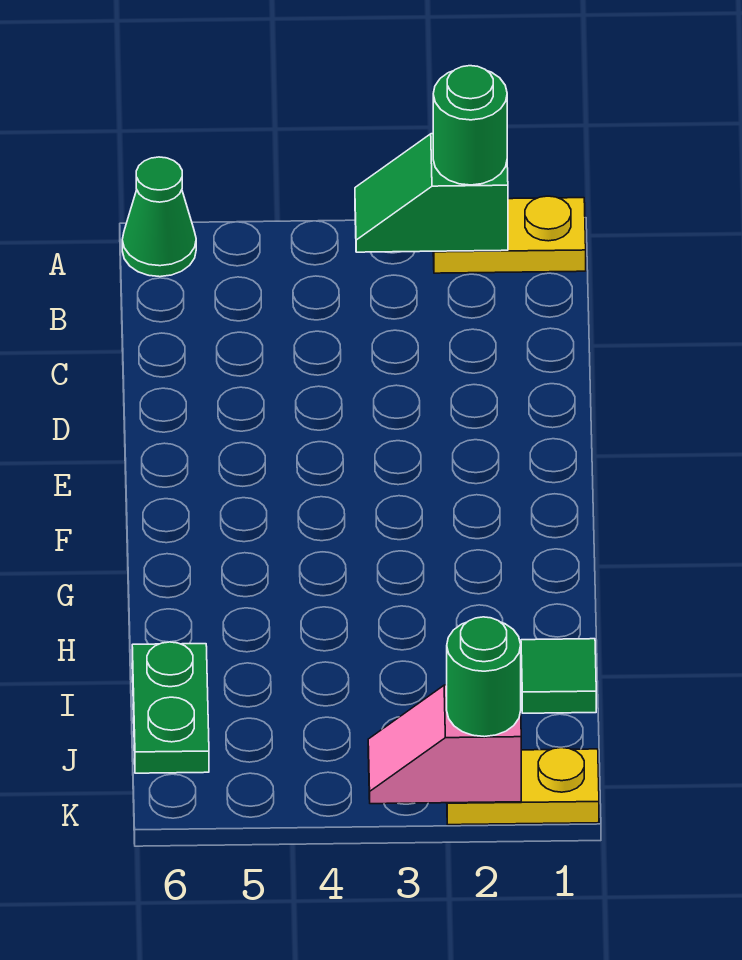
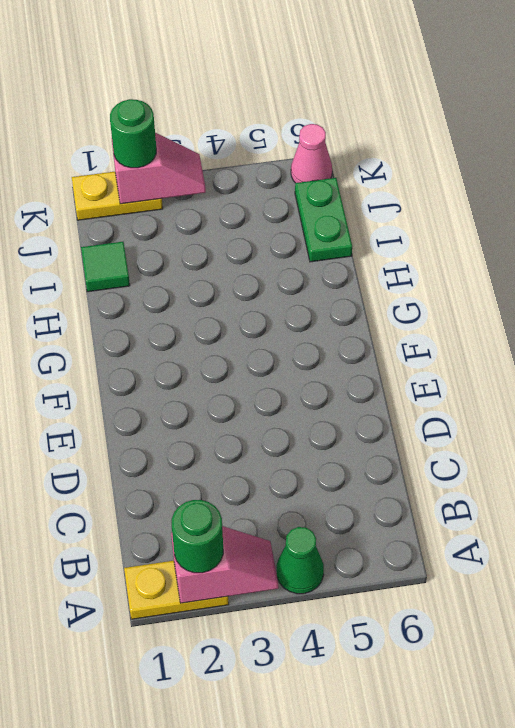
green 1x2 slope [355,134,508,252] -> pink 1x2 slope [171,526,278,603]
green 1x1 cone [122,157,196,277] -> green 1x1 cone moved to [277,527,324,594]
none -> pink 1x1 cone [291,124,332,183]

